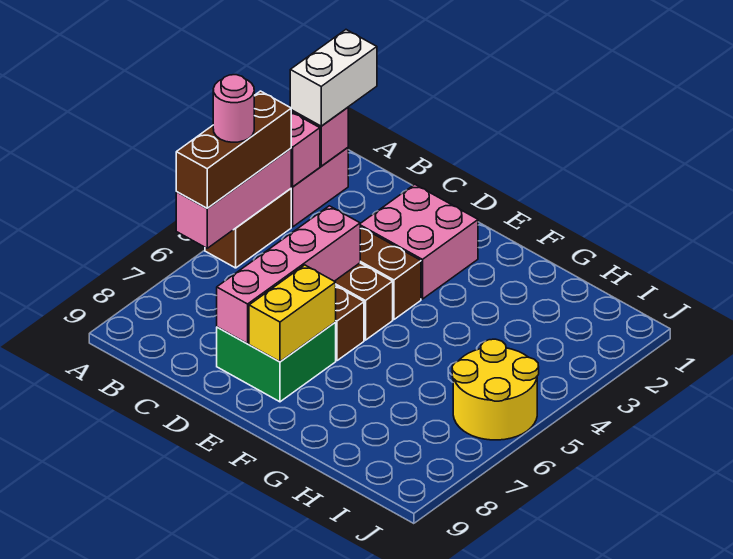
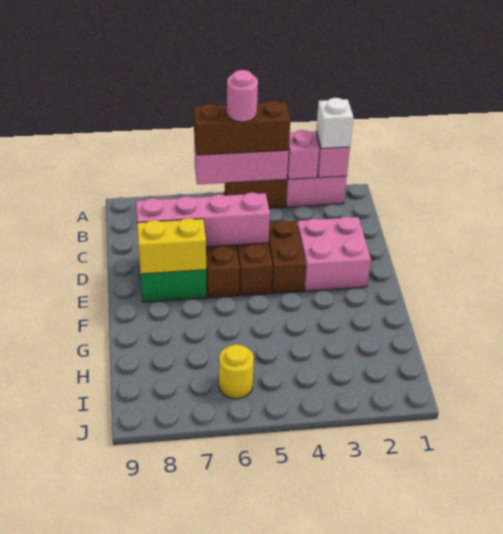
white 1x2 brick [290,30,377,126] -> white 1x1 brick [316,98,353,149]
yellow 2x2 round brick [452,339,539,440] -> yellow 1x1 round brick [219,344,254,399]

